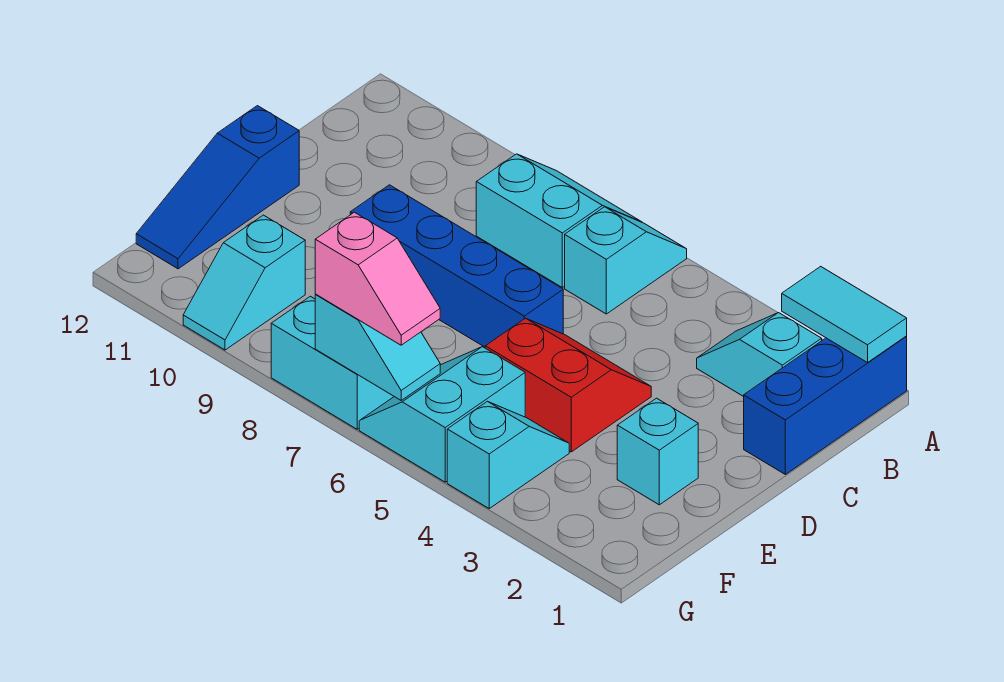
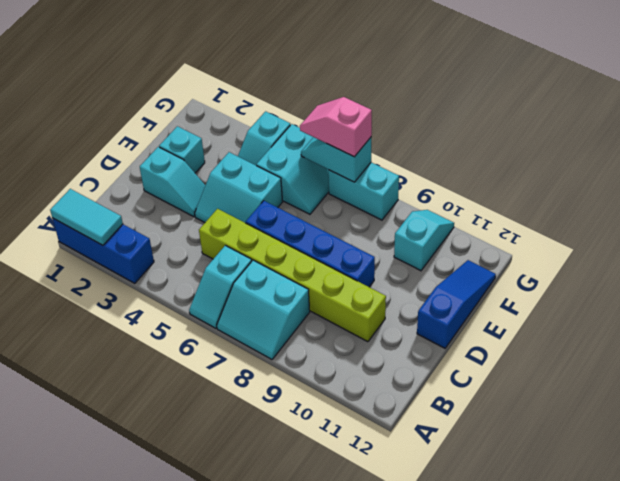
blue 1x3 brick [744,337,907,474] -> blue 1x3 brick turned to [52,218,154,283]
cyan 1x2 slope [697,313,822,397] -> cyan 1x2 slope moved to [140,147,205,217]
none -> lime 1x6 brick [199,209,386,342]
red 2x2 slope [485,318,651,452] -> cyan 2x2 slope [195,152,283,223]

